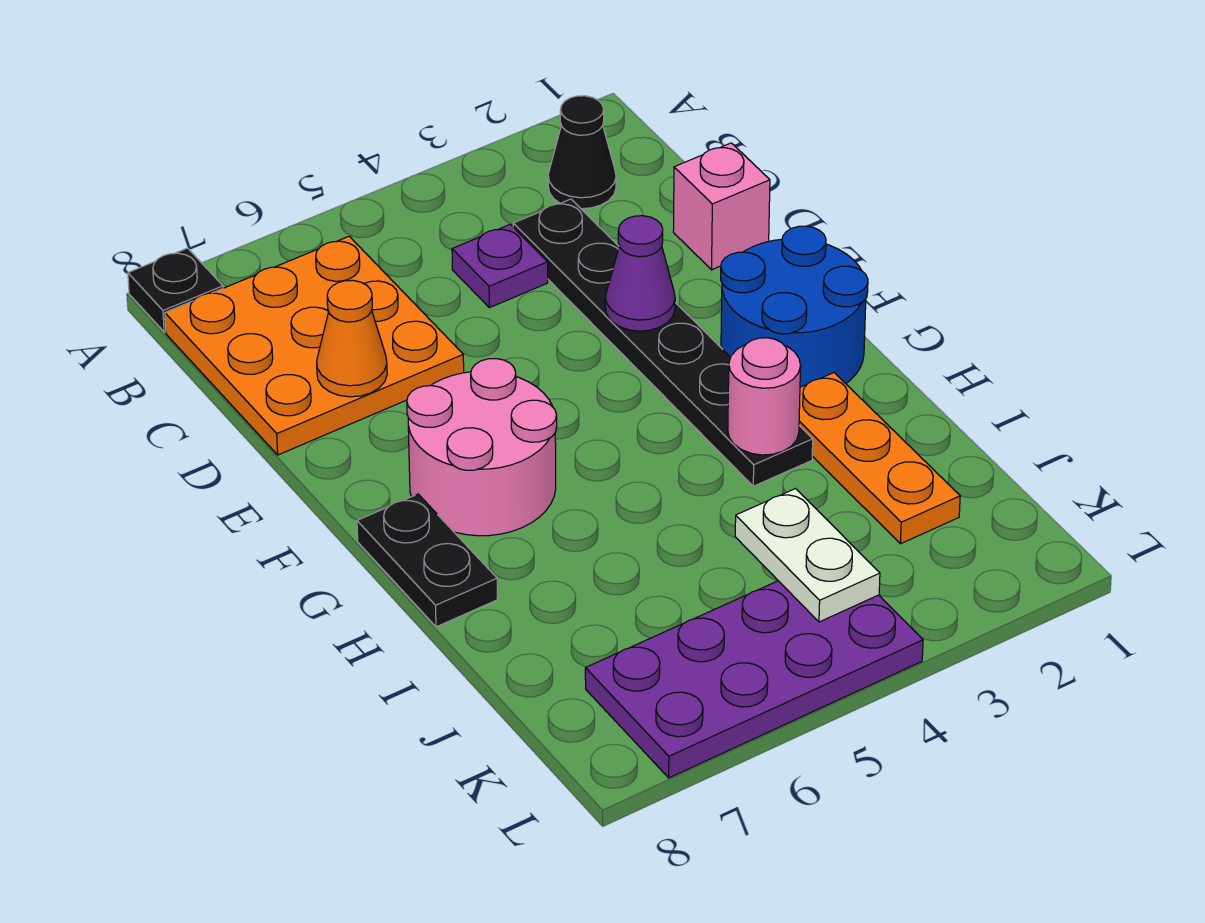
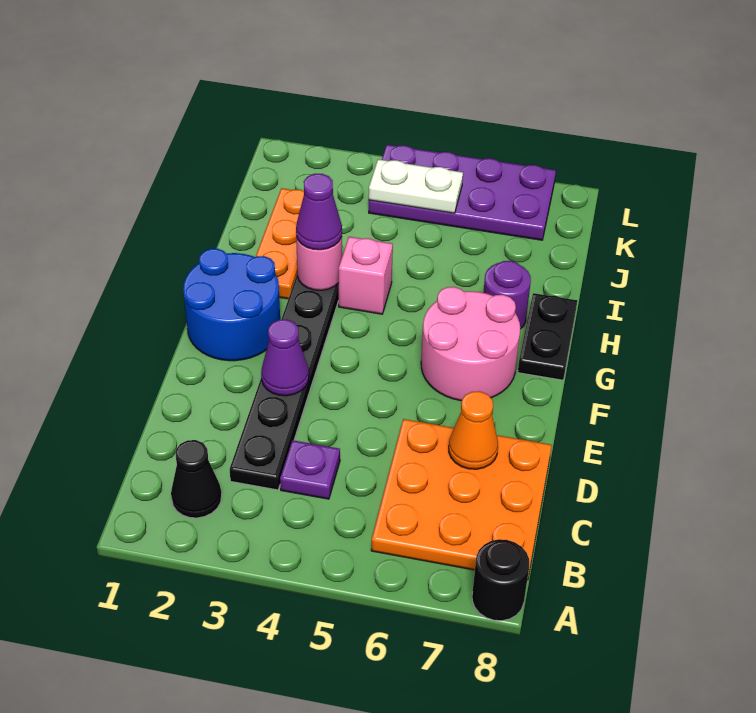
black 1x1 plate [128,248,223,332] -> black 1x1 round brick [472,539,529,621]
pink 1x1 brick [673,143,770,270] -> pink 1x1 brick moved to [339,237,393,314]
none -> purple 1x1 cone [296,174,342,250]
none -> purple 1x1 round brick [483,261,531,329]
white 1x2 plate [735,489,880,622] -> white 1x2 plate turned to [369,159,463,213]

